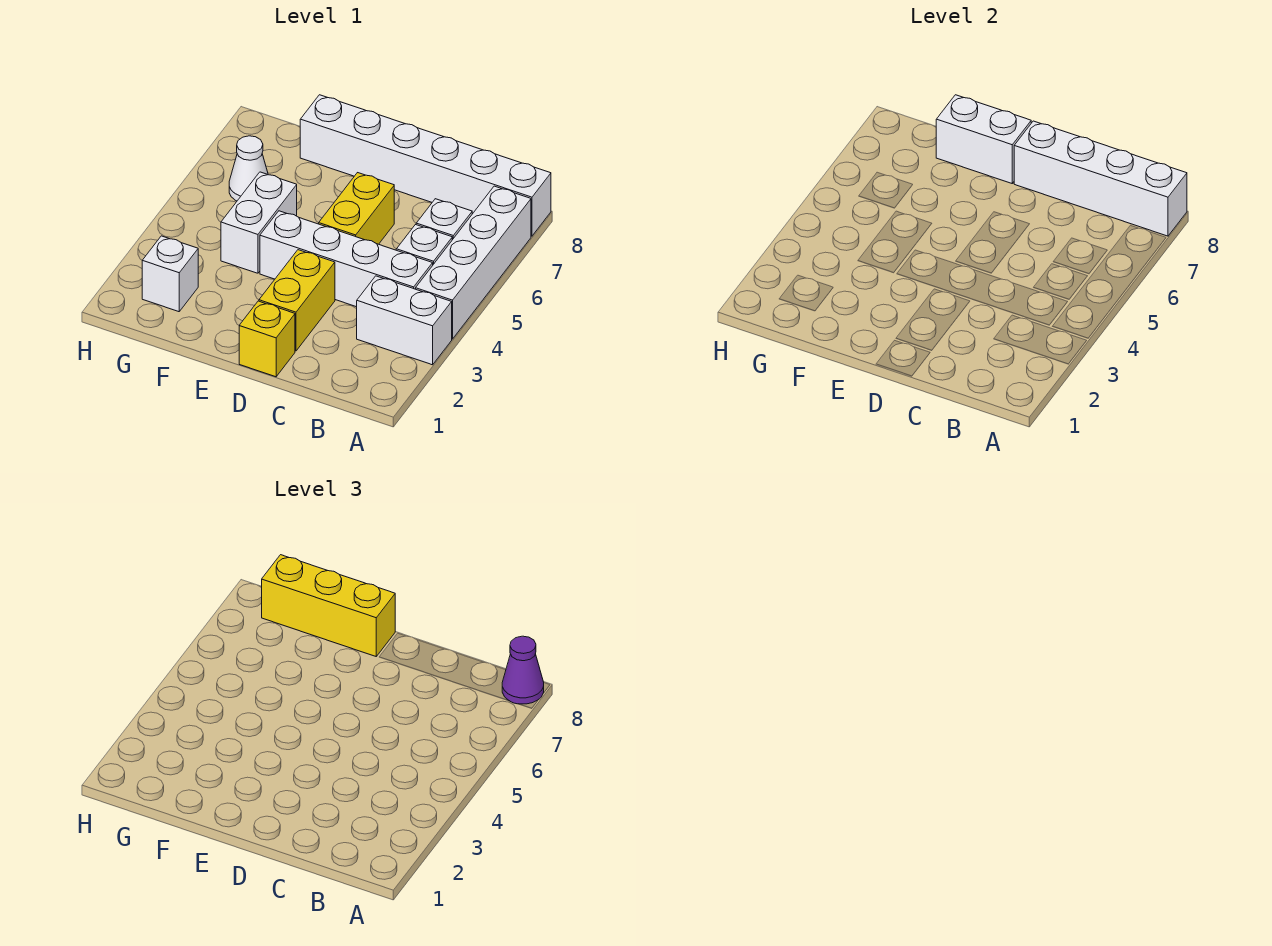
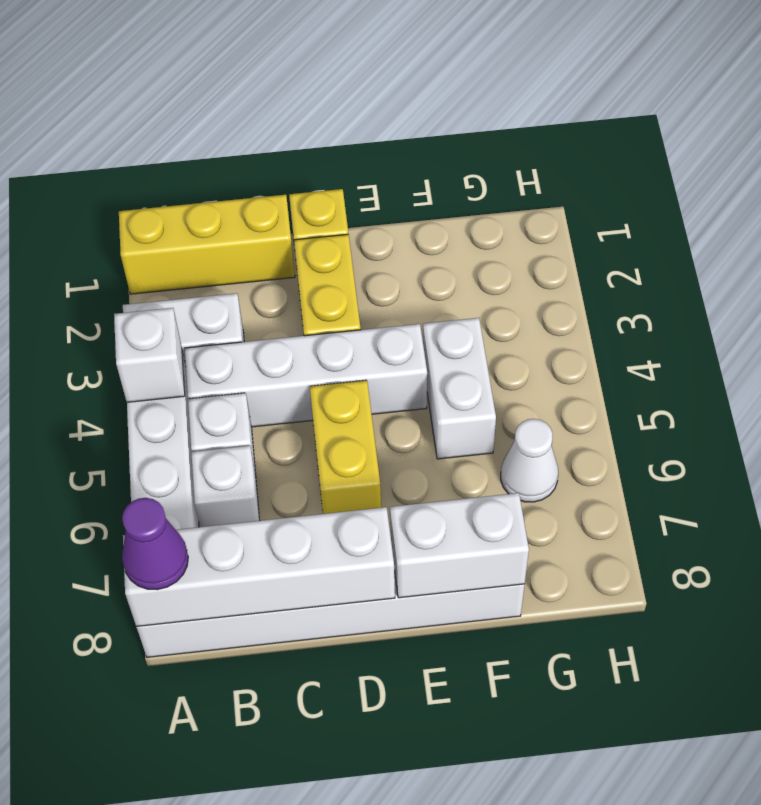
yellow 1x3 brick [262,555,395,656] -> yellow 1x3 brick moved to [119,195,295,294]
white 1x1 brick [142,236,198,312] -> white 1x1 brick moved to [114,308,185,402]

